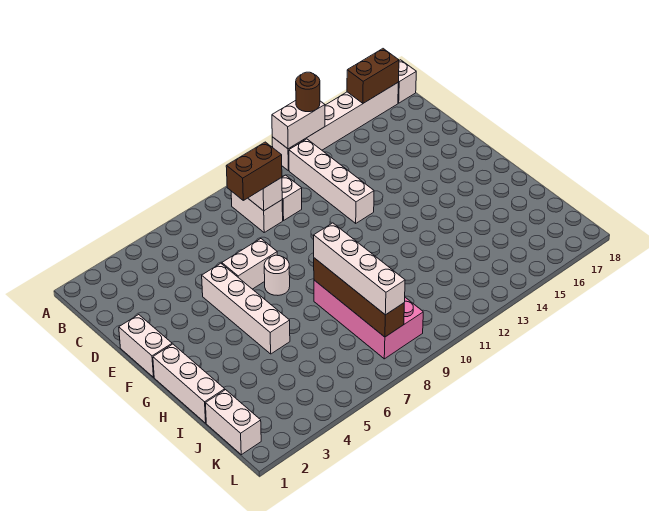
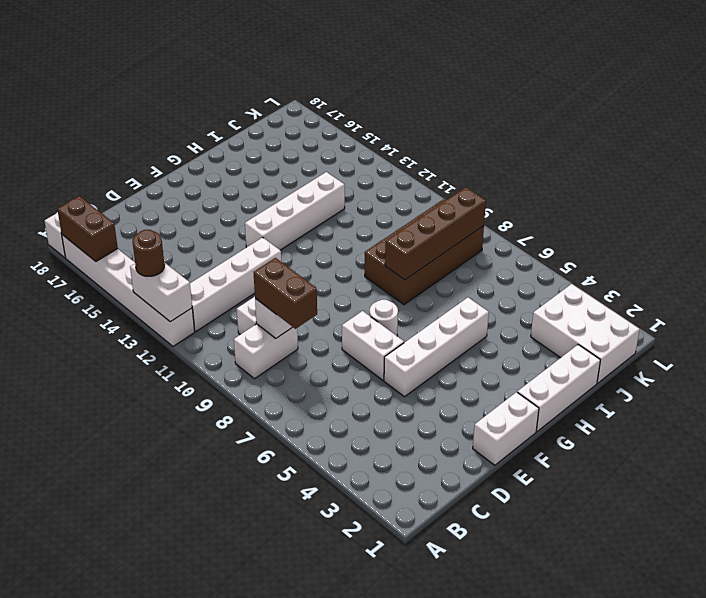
pink 2x4 brick [314,280,423,359] -> brown 2x4 brick [365,199,484,305]
white 1x4 brick [314,223,405,315] -> white 1x4 brick moved to [245,172,345,250]
white 1x2 brick [205,390,261,455] -> white 2x3 brick [531,284,640,383]

